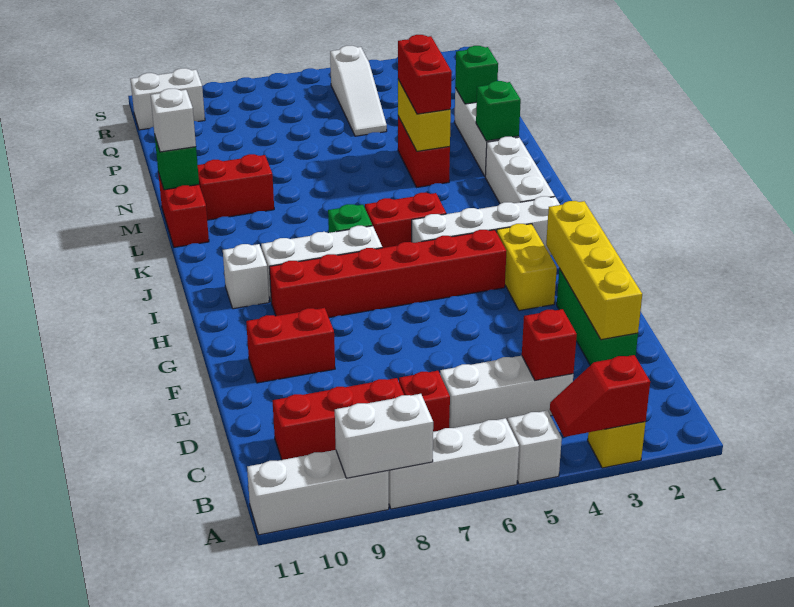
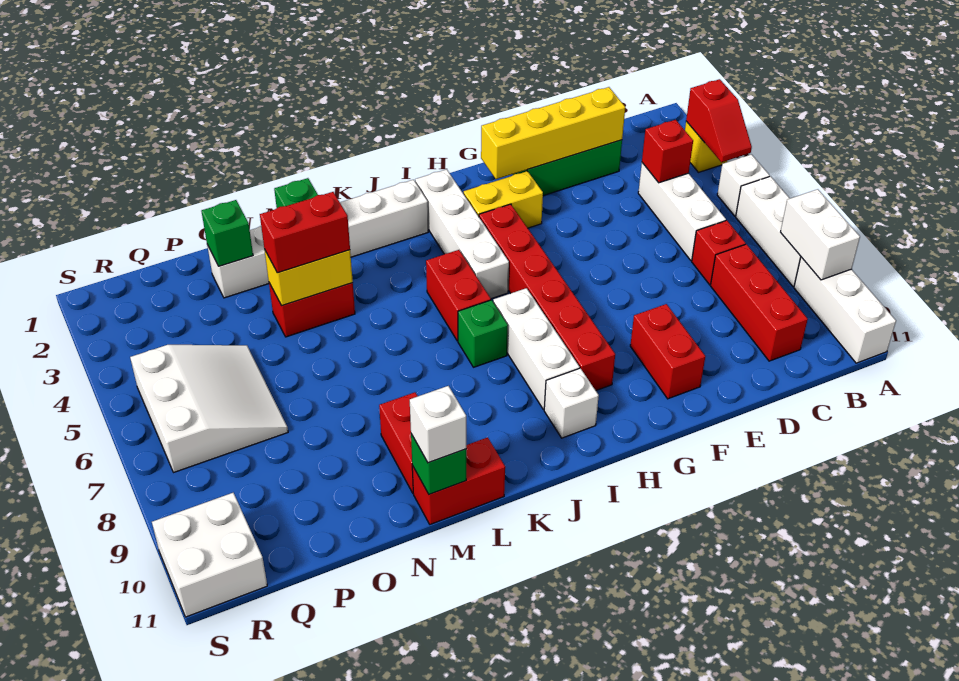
white 1x3 slope [330,46,387,136] -> white 3x3 slope [130,345,288,472]
white 1x2 brick [130,68,205,130] -> white 2x2 brick [152,493,267,617]

